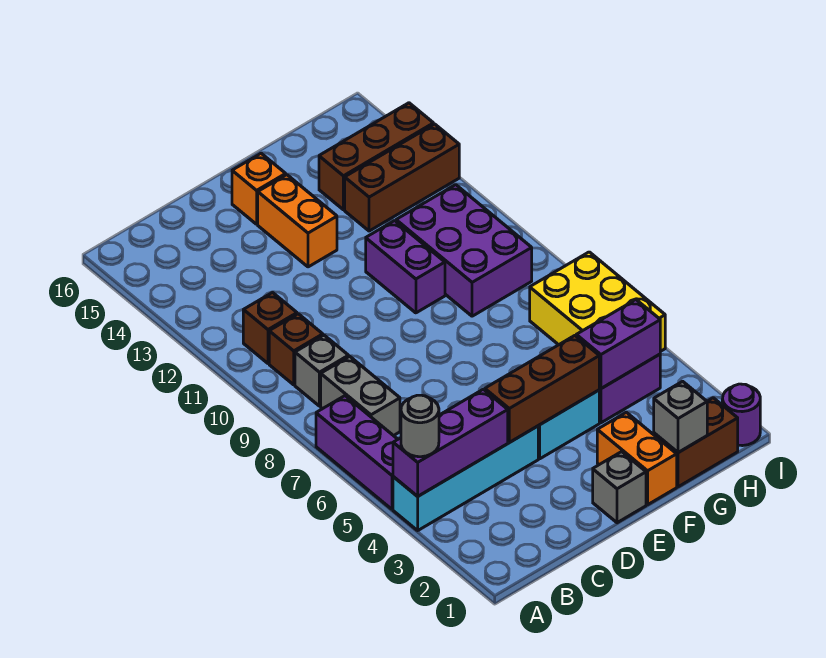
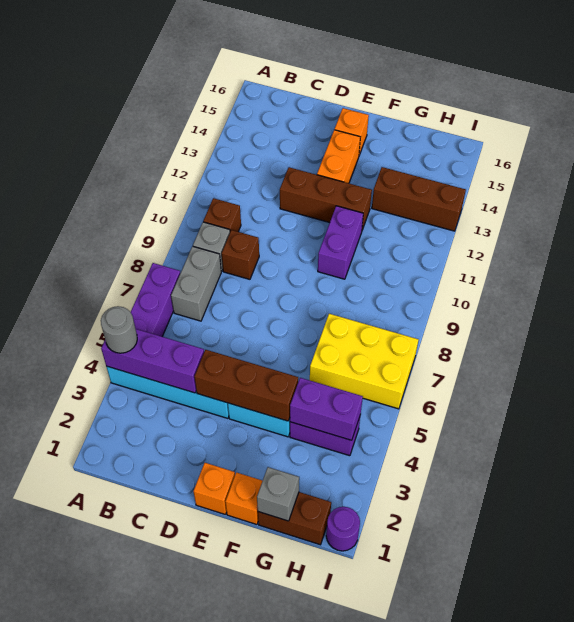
brown 1x1 brick [243,293,297,363] -> brown 1x1 brick moved to [222,230,259,279]
grey 1x1 brick [593,452,646,523] -> orange 1x1 brick [194,463,235,515]
orange 1x2 brick [597,412,677,505] -> orange 1x1 brick [225,473,262,525]
purple 2x3 brick [396,185,532,316] -> none
brown 1x3 brick [319,103,434,210] -> brown 1x3 brick moved to [280,167,372,230]
yellow 2x3 brick [530,252,665,351] -> yellow 2x3 brick turned to [310,314,419,409]

